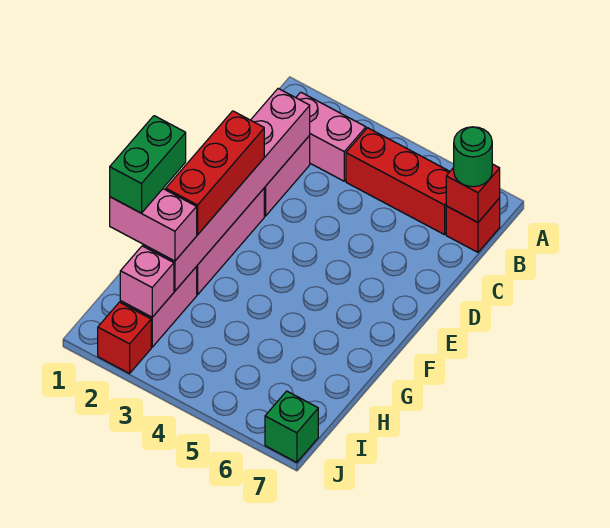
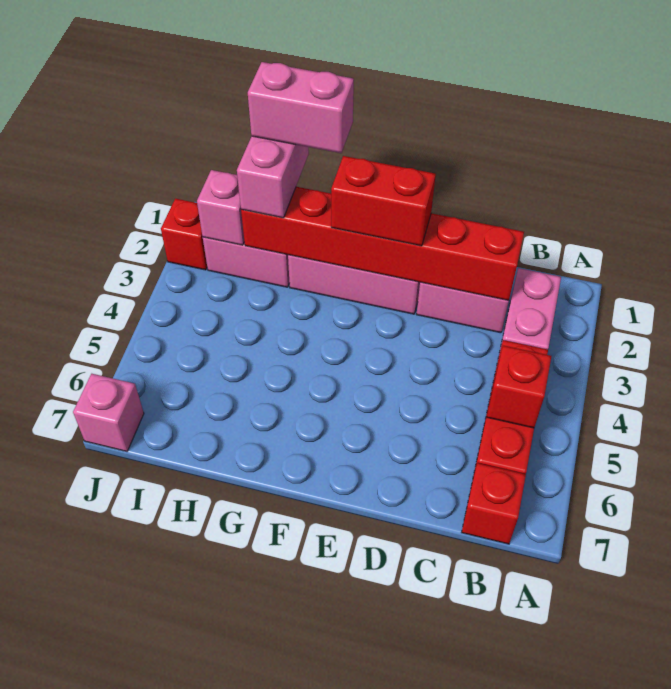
red 1x1 brick [446,164,500,222] -> red 1x1 brick moved to [487,346,551,428]
green 1x1 round brick [454,127,492,187] -> none
pink 1x6 brick [143,89,310,291] -> red 1x6 brick [241,187,524,300]
red 1x3 brick [166,111,264,235] -> red 1x2 brick [331,156,436,246]
green 1x2 brick [110,116,186,213] -> pink 1x2 brick [248,62,354,153]
green 1x1 brick [265,391,318,462] -> pink 1x1 brick [73,374,144,451]

